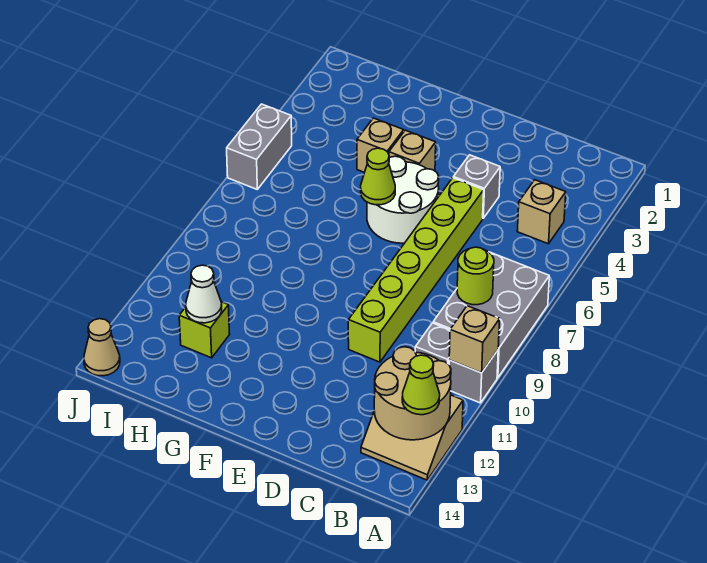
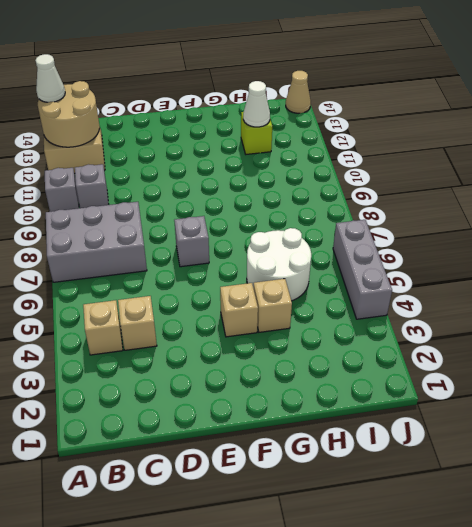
grey 2x3 brick [433,252,549,378] -> grey 2x3 brick turned to [46,202,147,282]
tan 1x1 brick [449,306,500,373] -> tan 1x1 brick moved to [118,296,157,350]
lime 1x1 cone [402,355,440,415] -> white 1x1 cone [35,54,65,102]
lime 1x1 round brick [457,247,494,305] -> none
grey 1x1 brick [453,155,500,218] -> grey 1x1 brick moved to [174,216,209,267]
lime 1x6 brick [348,178,484,362] -> none
white 2x2 round brick [367,156,439,243] -> white 2x2 round brick moved to [247,228,311,301]
lime 1x1 cone [361,148,395,205] -> none
grey 1x2 brick [227,104,292,189] -> grey 1x3 brick [333,220,392,319]

